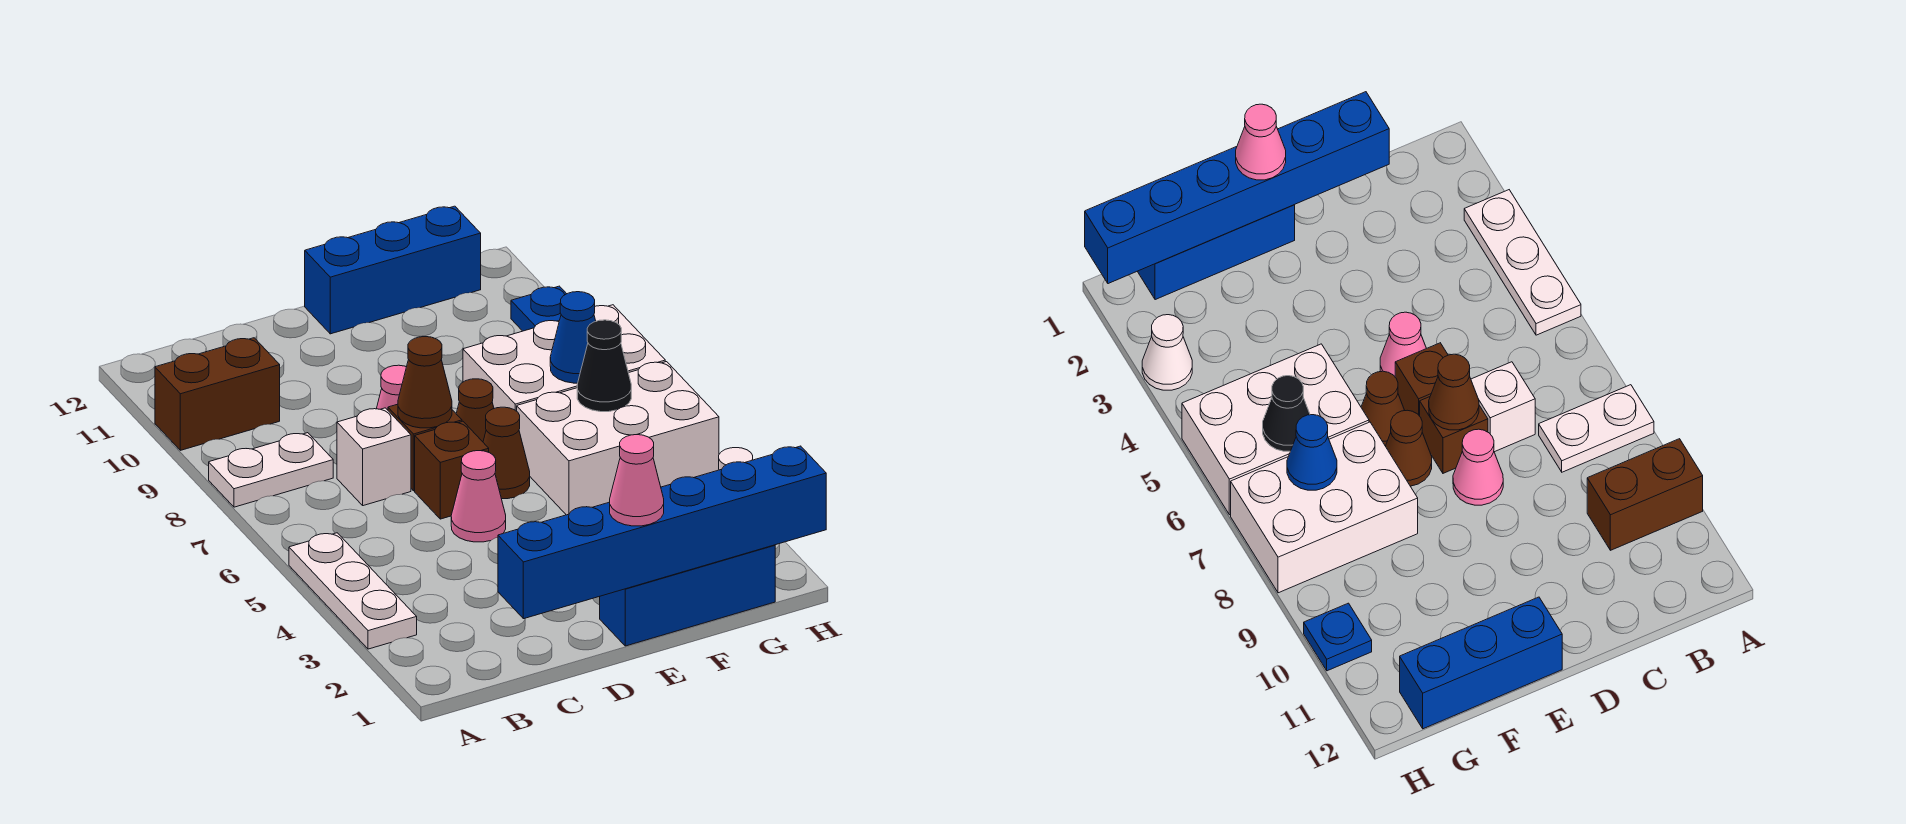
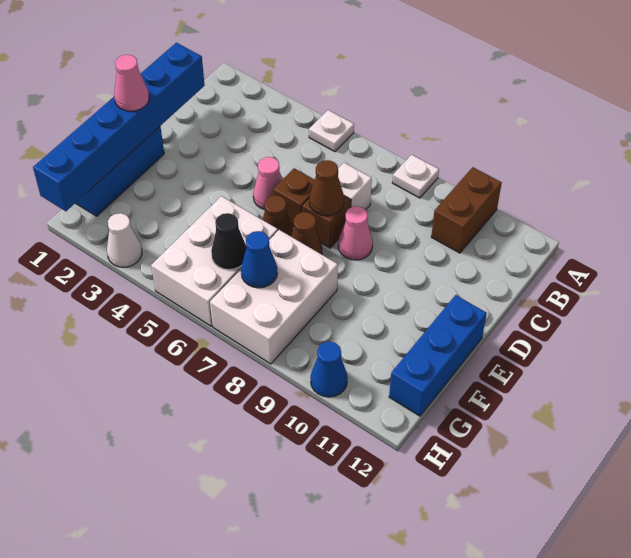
white 1x3 plate [289,533,417,649] -> white 1x1 plate [309,110,354,152]
white 1x2 plate [209,433,333,507] -> white 1x1 plate [392,155,439,198]
blue 1x1 plate [511,286,566,331] -> blue 1x1 cone [310,342,348,397]

